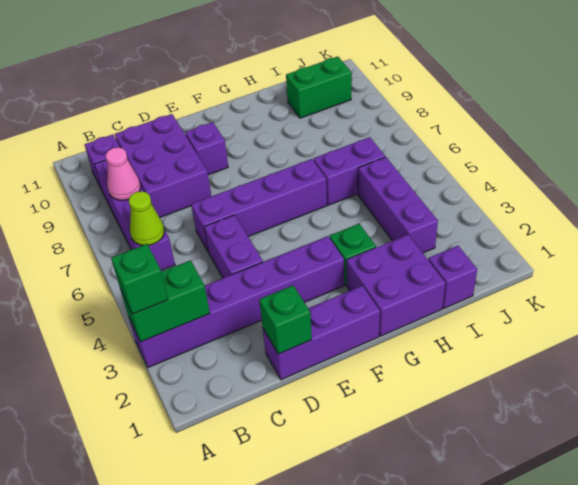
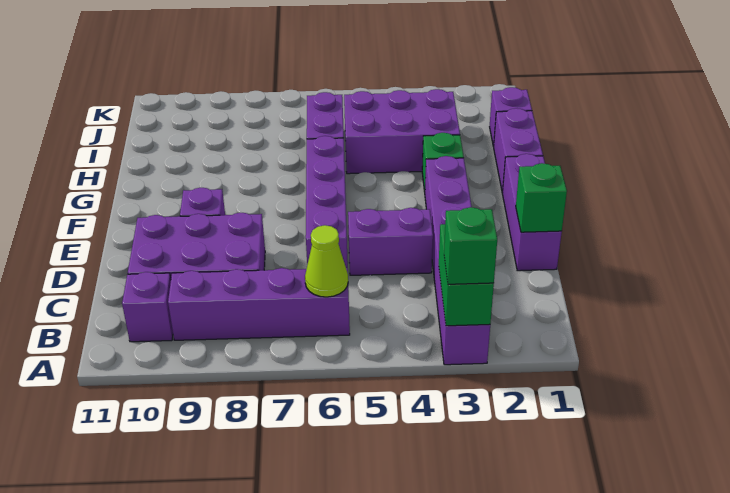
pink 1x1 cone [106,147,141,200] -> none
purple 2x2 brick [346,235,445,336] -> purple 1x2 brick [494,108,543,192]
purple 1x3 brick [358,157,438,253] -> purple 2x3 brick [344,89,460,174]
green 1x2 brick [286,57,352,118] -> none

